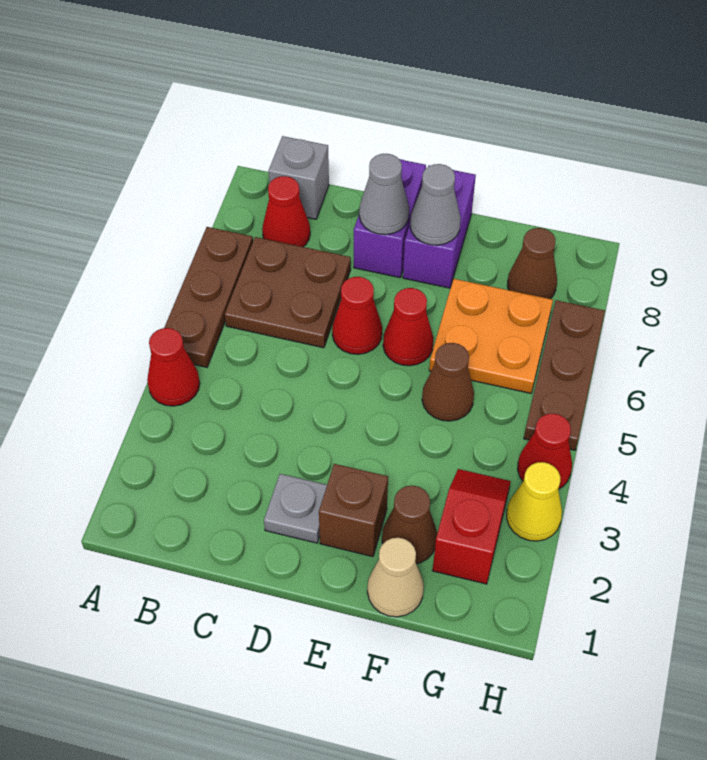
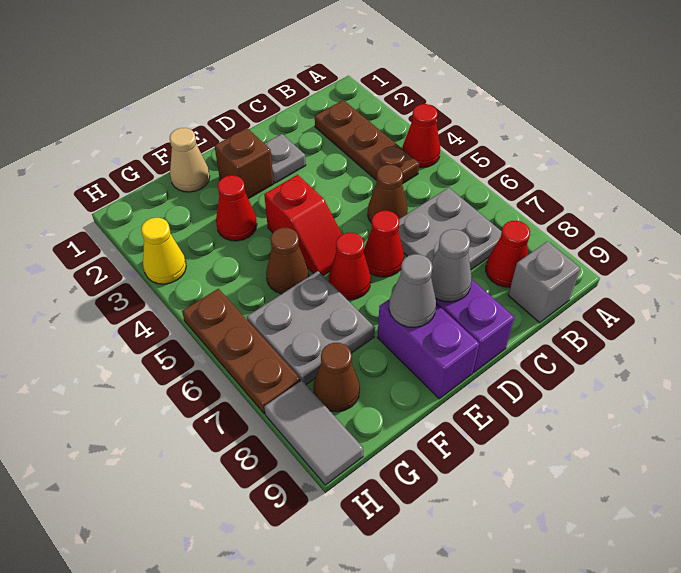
brown 1x3 plate [164,227,253,367] -> brown 1x3 plate moved to [315,100,419,184]
brown 2x2 plate [225,237,351,348] -> grey 2x2 plate [398,188,502,270]
brown 1x1 cone [382,486,437,564] -> brown 1x1 cone moved to [368,165,408,223]
orange 2x2 plate [429,279,553,393] -> grey 2x2 plate [247,271,375,384]
red 1x2 slope [433,469,511,584] -> red 1x2 slope moved to [264,175,342,276]
red 1x1 cone [518,413,572,489] -> red 1x1 cone moved to [216,175,257,241]
none -> grey 1x2 tile [264,381,363,485]

